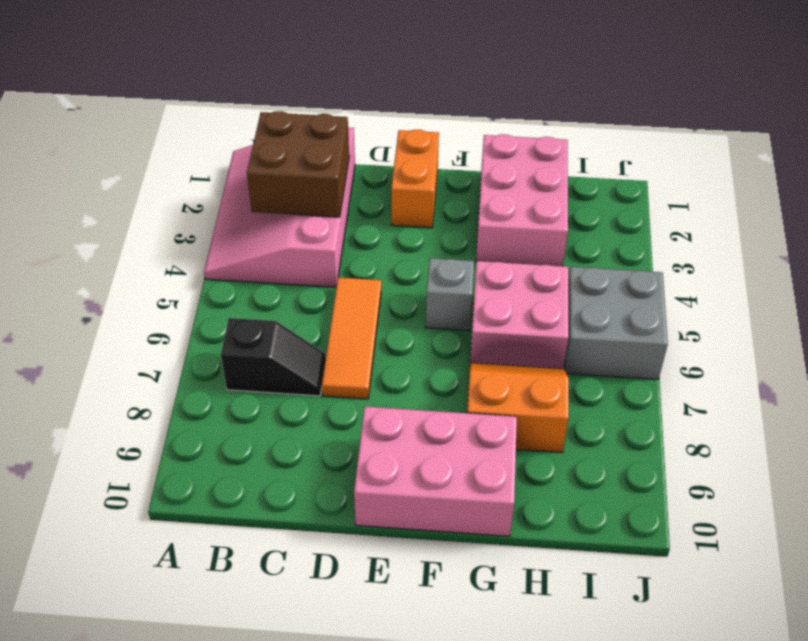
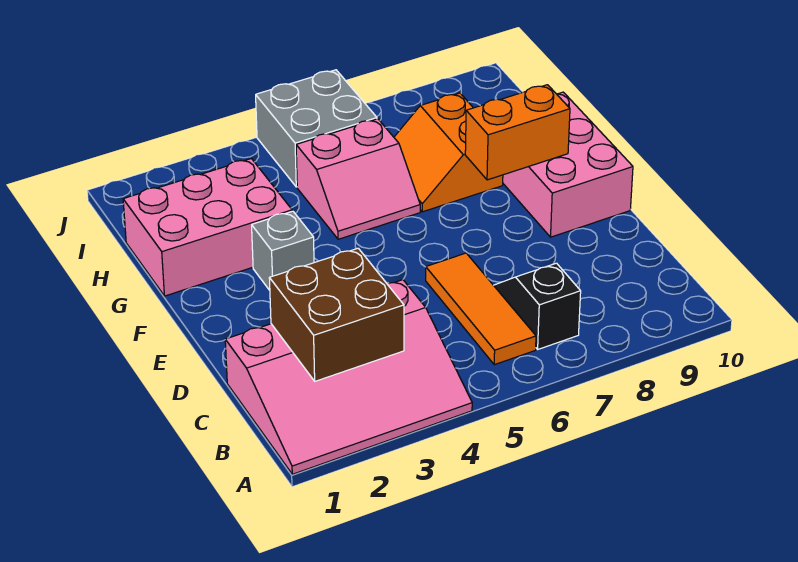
orange 1x3 tile [322,277,381,399] -> orange 1x3 tile turned to [426,253,536,365]
orange 1x2 brick [391,130,439,228] -> orange 1x2 brick moved to [465,85,570,180]
grey 1x1 brick [426,258,474,331] -> grey 1x1 brick moved to [252,211,314,290]
pink 2x2 brick [470,261,568,369] -> pink 2x2 slope [296,119,420,239]

